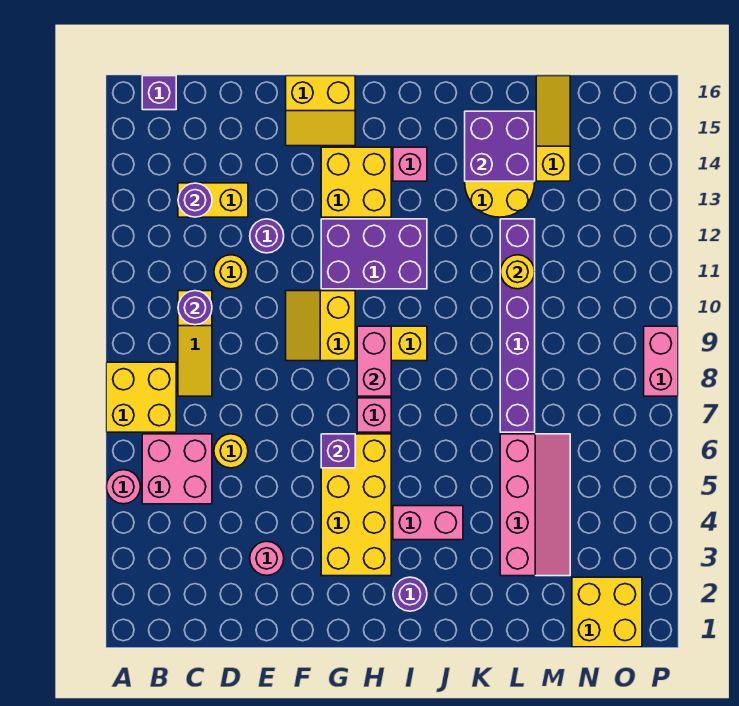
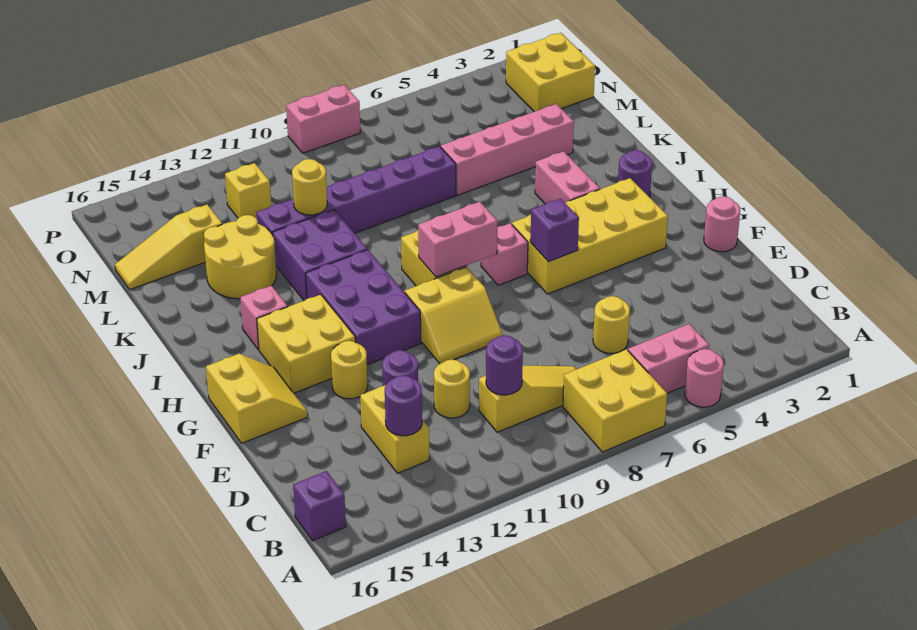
pink 2x2 brick [142,434,212,504] -> pink 1x2 brick [628,324,709,393]
pink 1x1 round brick [250,541,284,575] -> pink 1x1 round brick moved to [704,196,740,252]
none -> yellow 1x1 round brick [331,341,368,399]
purple 2x2 brick [465,111,535,181] -> purple 2x2 brick moved to [273,210,367,301]
none -> yellow 1x1 brick [225,163,271,218]

